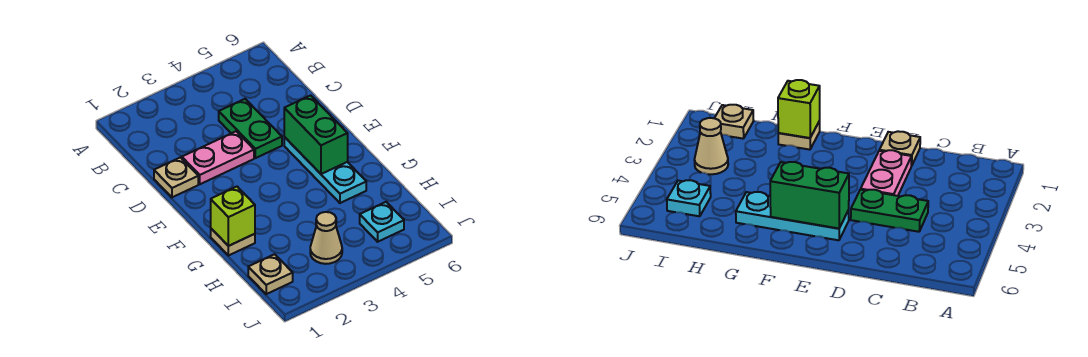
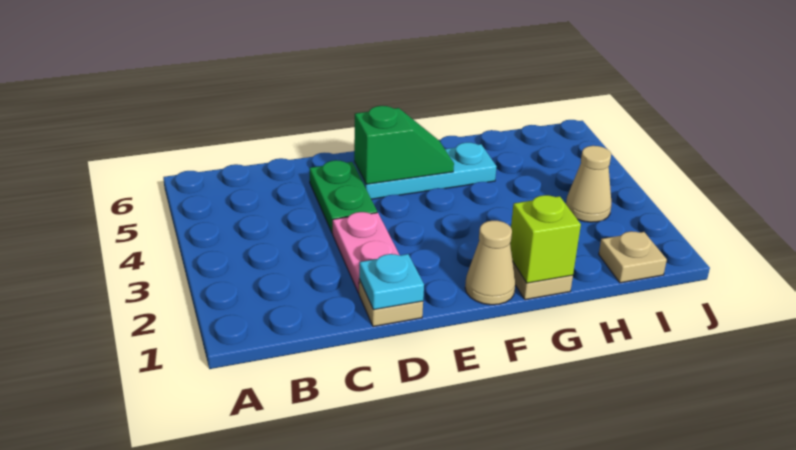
green 1x2 plate [219,99,282,158] -> green 1x2 plate turned to [309,160,377,234]
green 1x2 brick [284,95,348,174] -> green 1x2 slope [354,106,454,184]
none -> tan 1x1 cone [465,221,516,305]
cyan 1x1 plate [360,202,404,242] -> cyan 1x1 plate moved to [359,254,424,310]

